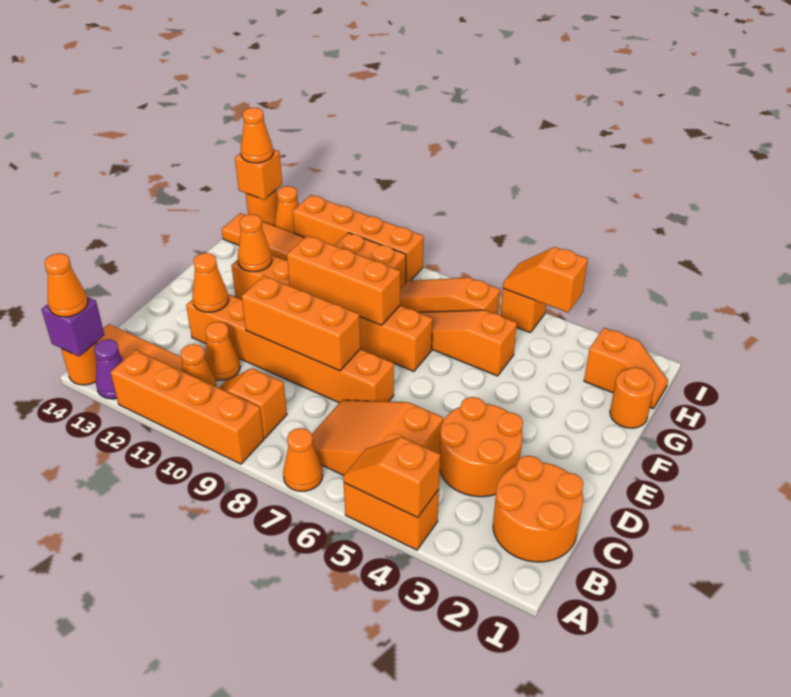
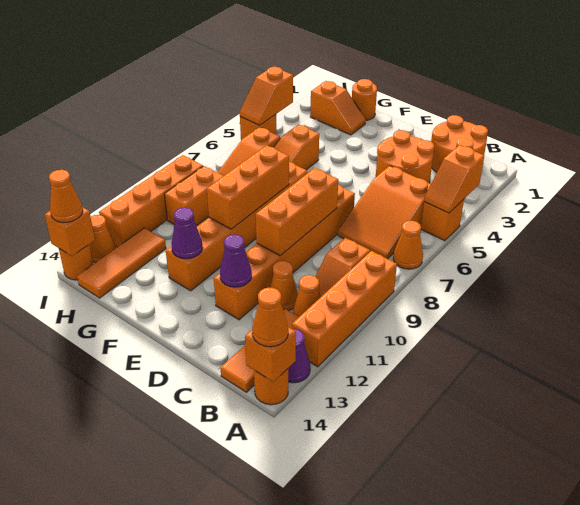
orange 1x2 brick [344,483,439,550] -> orange 1x1 brick [421,200,464,241]
purple 1x1 brick [41,297,104,356] -> orange 1x1 brick [245,327,296,382]
orange 1x1 cone [192,253,229,312] -> purple 1x1 cone [220,235,252,287]
orange 1x1 cone [237,214,272,272] -> purple 1x1 cone [171,207,203,259]
orange 1x2 slope [584,328,668,409] -> orange 1x2 slope turned to [310,81,366,135]

